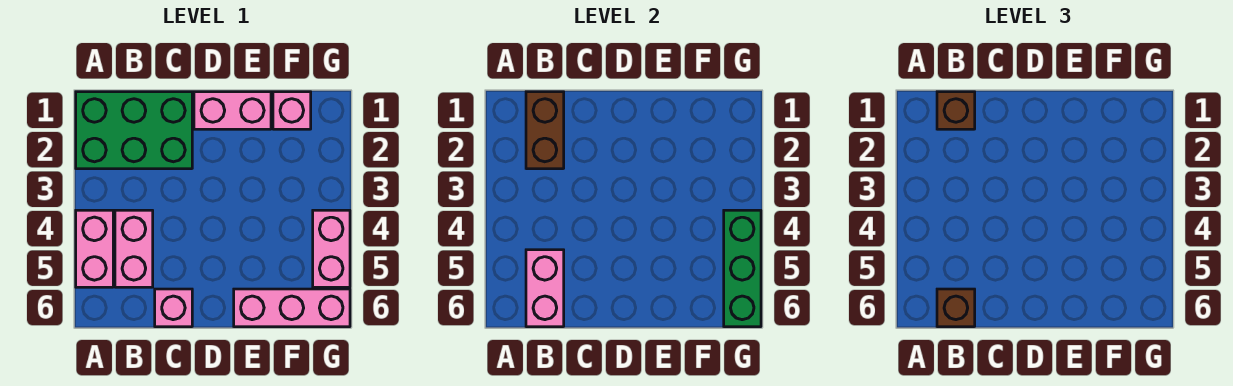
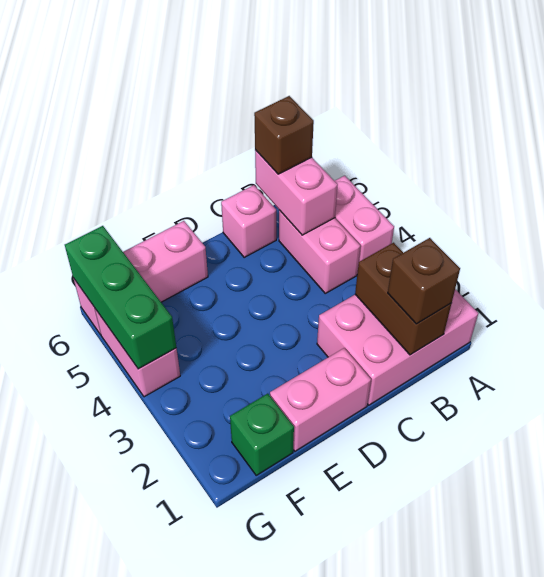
green 2x3 brick [76,92,192,169] -> pink 2x3 brick [317,289,478,405]
pink 1x1 brick [273,92,311,129] -> green 1x1 brick [230,394,294,475]

